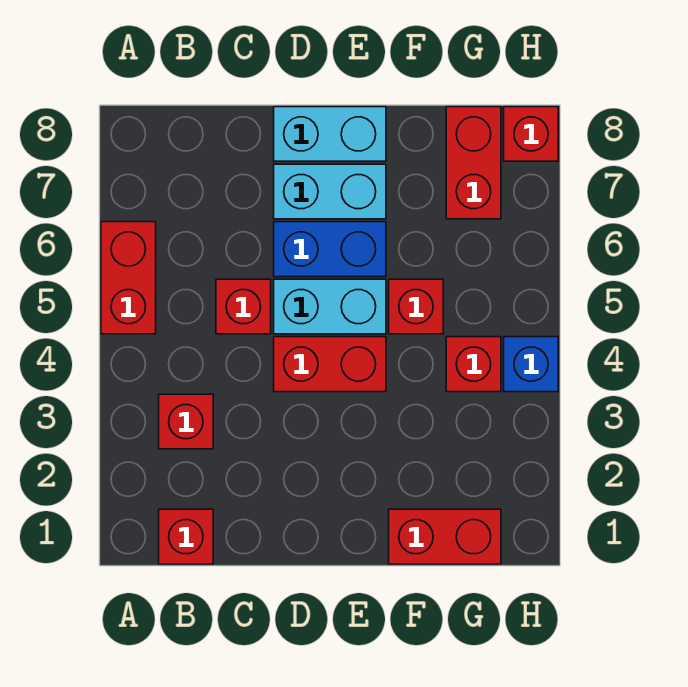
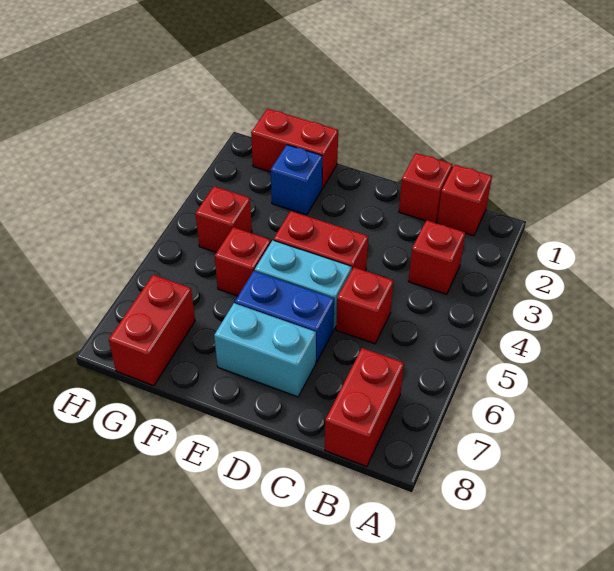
red 1x2 brick [101,222,156,334] -> red 1x2 brick moved to [325,348,404,467]
cyan 1x2 brick [274,107,386,161] -> none
blue 1x1 brick [504,337,558,392] -> blue 1x1 brick moved to [271,145,322,215]
red 1x1 brick [504,107,558,161] -> red 1x1 brick moved to [399,153,453,223]

